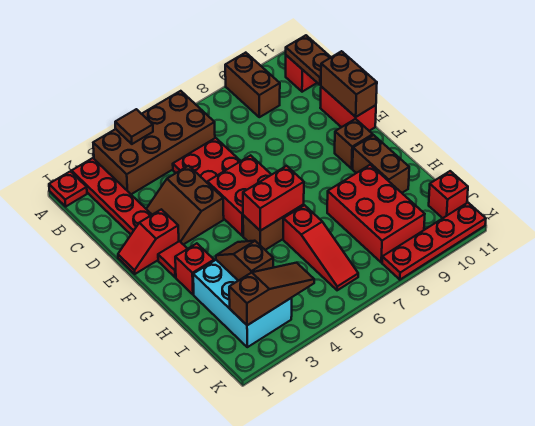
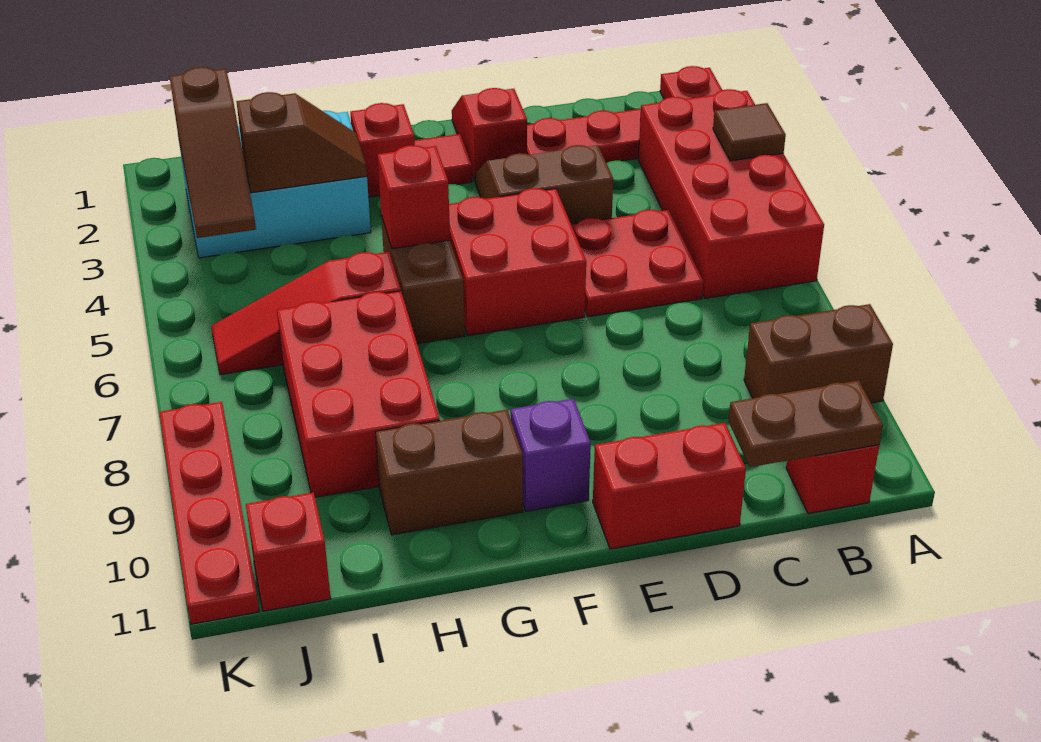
brown 2x4 brick [93,91,215,194] -> red 2x4 brick [638,89,824,298]
brown 1x2 brick [321,51,377,117] -> none
brown 1x1 brick [335,119,373,169] -> purple 1x1 brick [511,399,591,511]
red 1x2 brick [243,166,304,231] -> red 1x1 brick [377,145,450,249]
red 2x3 brick [327,165,425,262] -> red 2x3 brick turned to [277,291,440,497]

